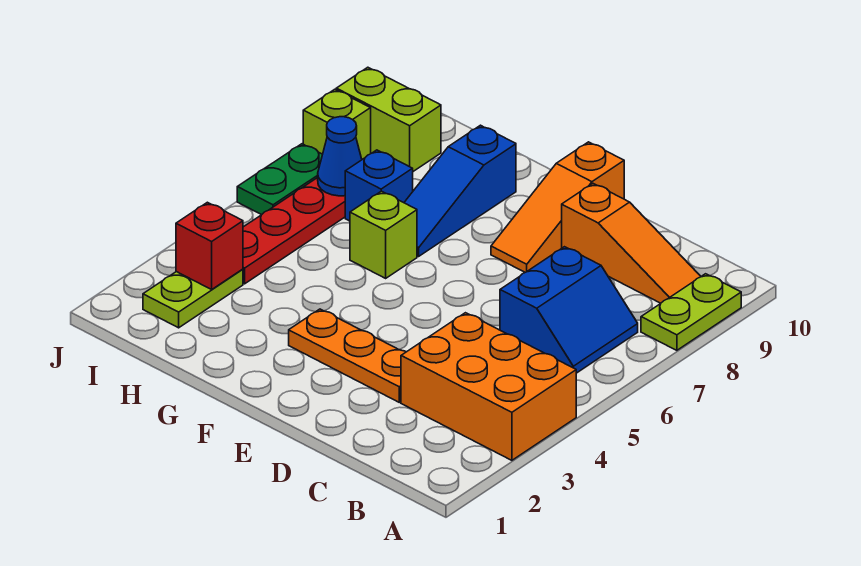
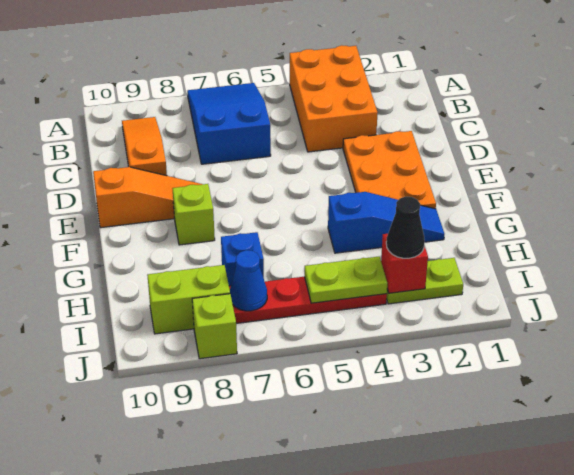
lime 1x2 plate [641,274,741,350] -> lime 1x2 plate moved to [304,257,387,303]
blue 2x2 slope [500,247,638,373] -> blue 2x3 slope [187,83,271,164]
orange 1x3 plate [289,309,406,402] -> orange 2x3 plate [343,131,436,209]
lime 1x1 brick [350,191,417,278] -> lime 1x1 brick moved to [172,184,215,245]
blue 1x3 slope [404,125,516,256] -> blue 1x3 slope moved to [328,192,444,253]
none -> black 1x1 cone [386,197,425,258]
lime 1x2 brick [336,67,441,171] -> lime 1x2 brick turned to [147,265,230,334]
green 1x2 plate [237,144,323,215] -> none

